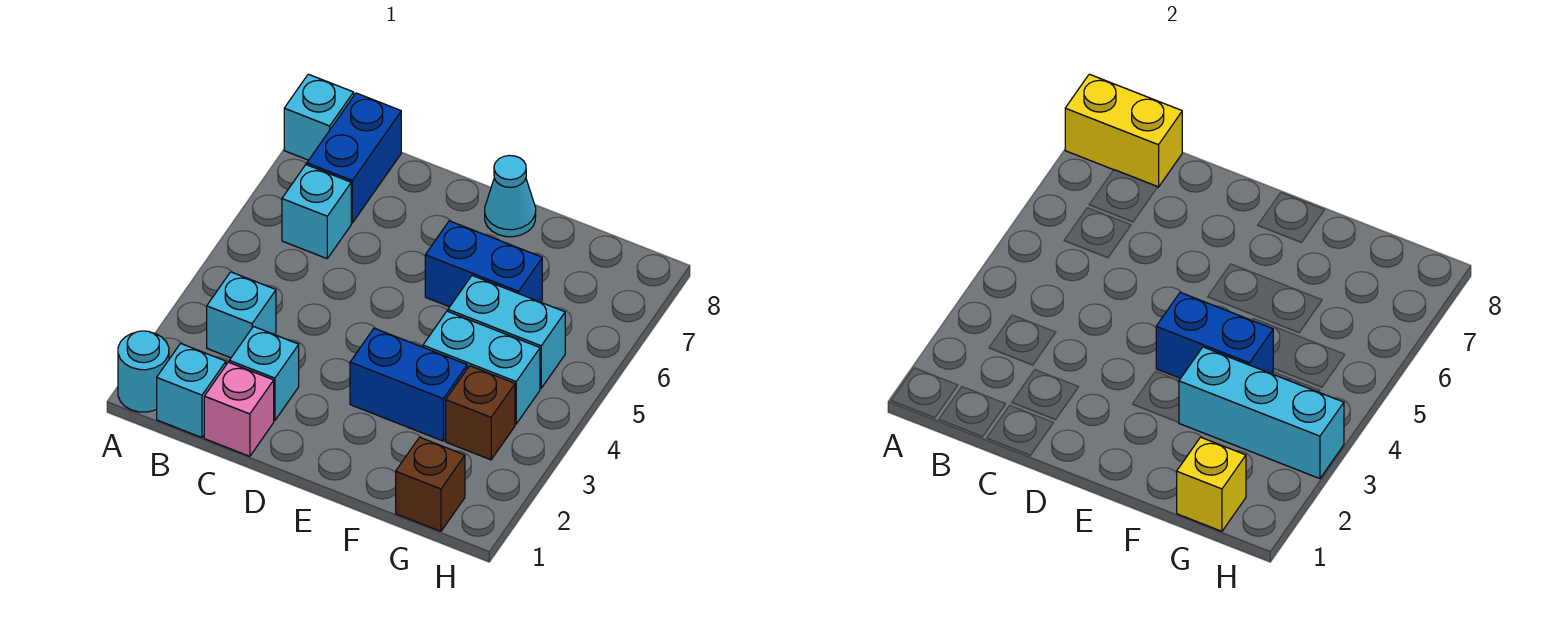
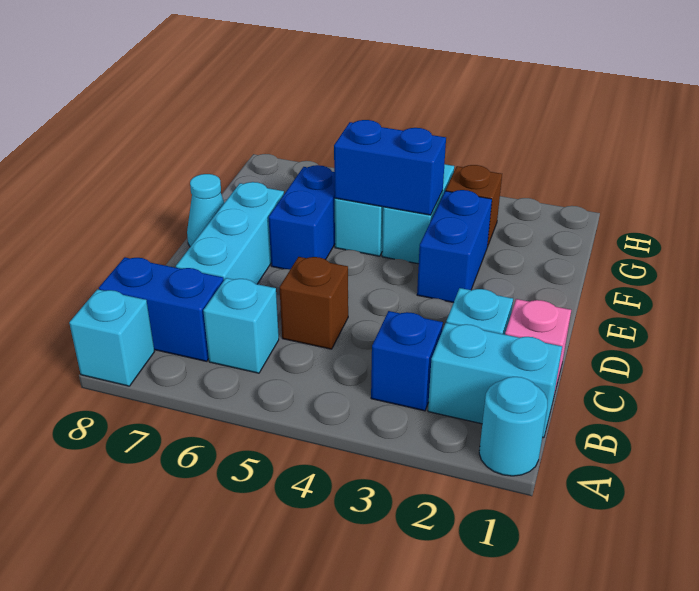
yellow 1x2 brick [1065,74,1182,187] -> none
cyan 1x1 brick [157,343,226,438] -> cyan 1x2 brick [428,323,562,438]
cyan 1x1 brick [207,272,276,358] -> blue 1x1 brick [371,311,443,411]
blue 1x2 brick [1156,292,1274,378] -> blue 1x2 brick turned to [334,120,446,215]
cyan 1x3 brick [1179,347,1344,479] -> cyan 1x3 brick moved to [176,182,284,284]
brown 1x1 brick [396,437,465,531] -> brown 1x1 brick moved to [280,257,348,349]
yellow 1x1 brick [1177,437,1246,531] -> none

